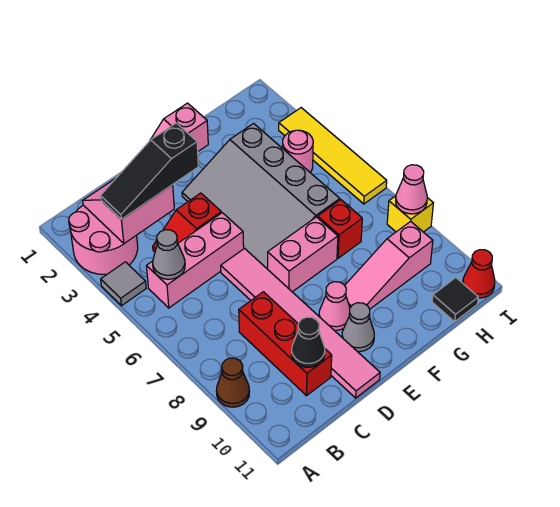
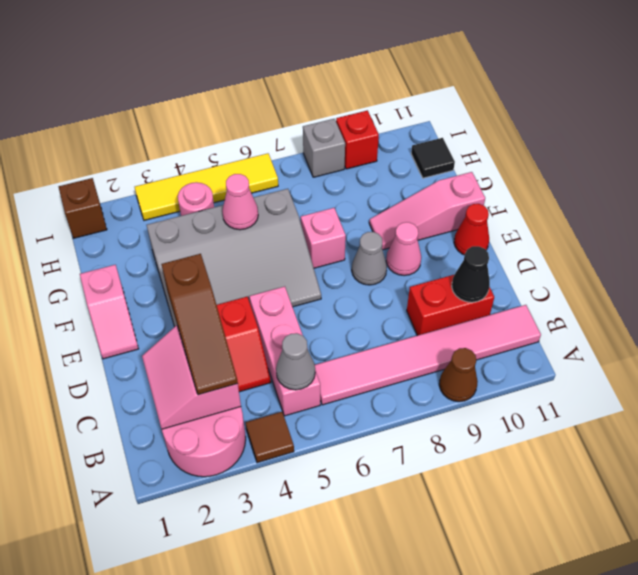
grey 1x1 tile [101,262,146,306] -> brown 1x1 tile [246,412,294,463]
black 1x3 slope [100,123,198,219] -> brown 1x3 slope [161,254,238,395]
red 1x3 brick [239,292,332,396] -> red 1x2 brick [407,275,494,336]
pink 1x6 tile [221,249,380,398] -> pink 1x6 tile moved to [315,305,541,405]
pink 1x2 brick [268,217,338,292] -> pink 1x1 brick [301,208,346,268]
grey 1x1 cone [342,303,374,352] -> grey 1x1 cone moved to [352,232,387,285]
pink 1x3 slope [345,221,433,309] -> pink 1x3 slope turned to [369,172,485,250]
red 1x1 brick [318,200,362,258] -> red 1x1 brick moved to [336,110,379,169]
none -> brown 1x1 brick [59,178,107,238]
yellow 1x1 brick [387,196,433,232] -> grey 1x1 brick [303,119,345,177]
pink 1x1 cone [396,165,427,214] -> pink 1x1 cone moved to [222,174,258,230]
red 1x1 cone [463,250,495,298] -> red 1x1 cone moved to [454,204,489,255]

